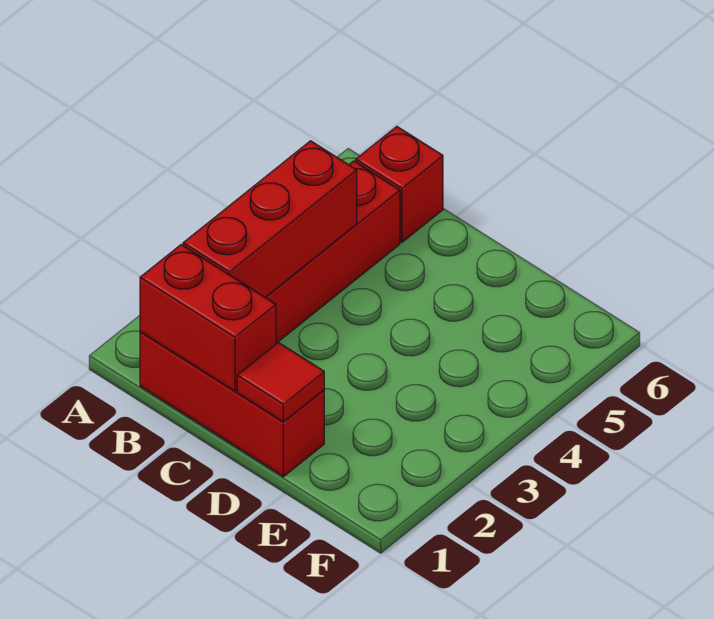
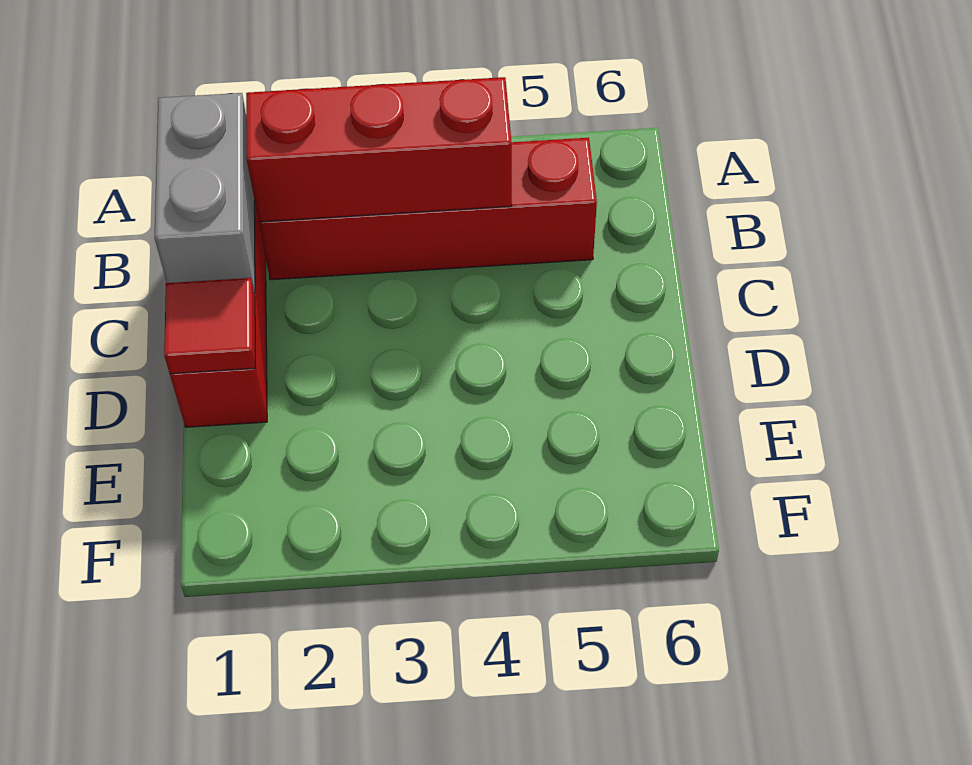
red 1x2 brick [140,245,276,391] -> grey 1x2 brick [155,93,255,294]
red 1x1 brick [356,127,443,242] -> none

